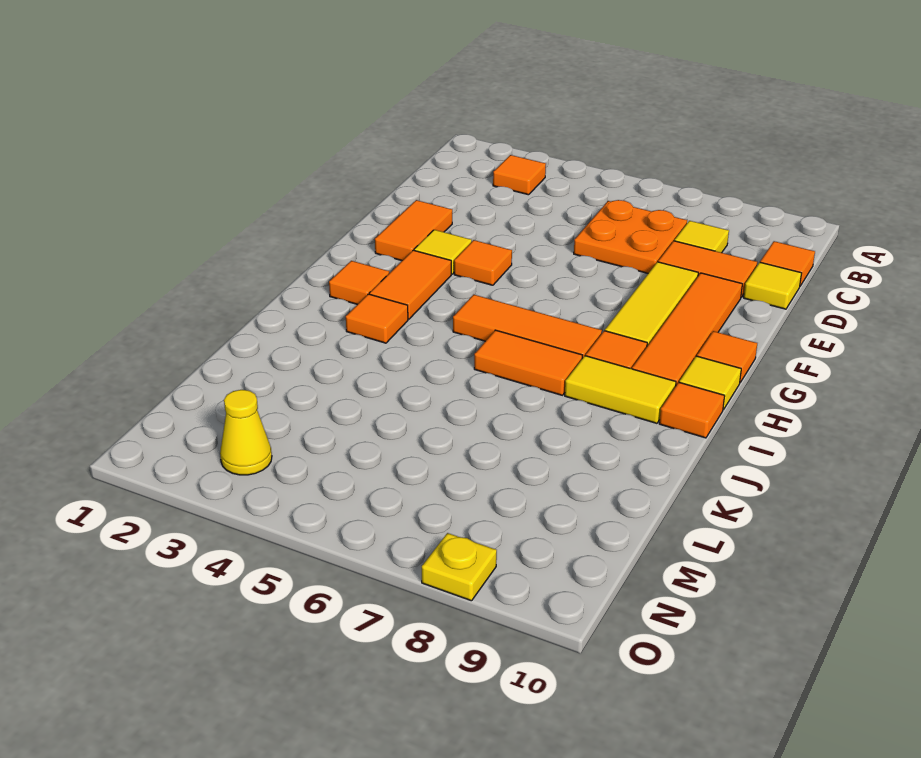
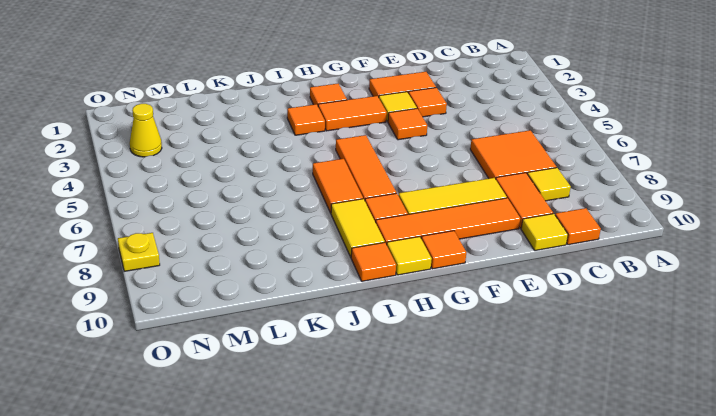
orange 1x1 tile [493,155,546,195] -> orange 1x1 tile moved to [408,88,447,117]
orange 2x2 plate [574,200,687,273] -> orange 2x2 tile [470,130,556,179]

